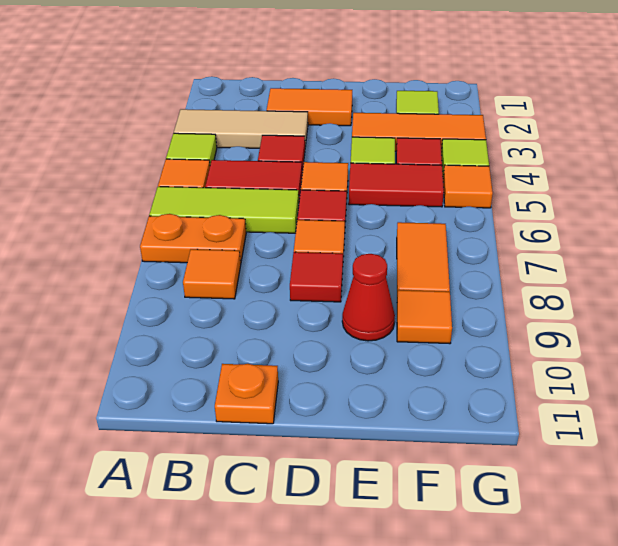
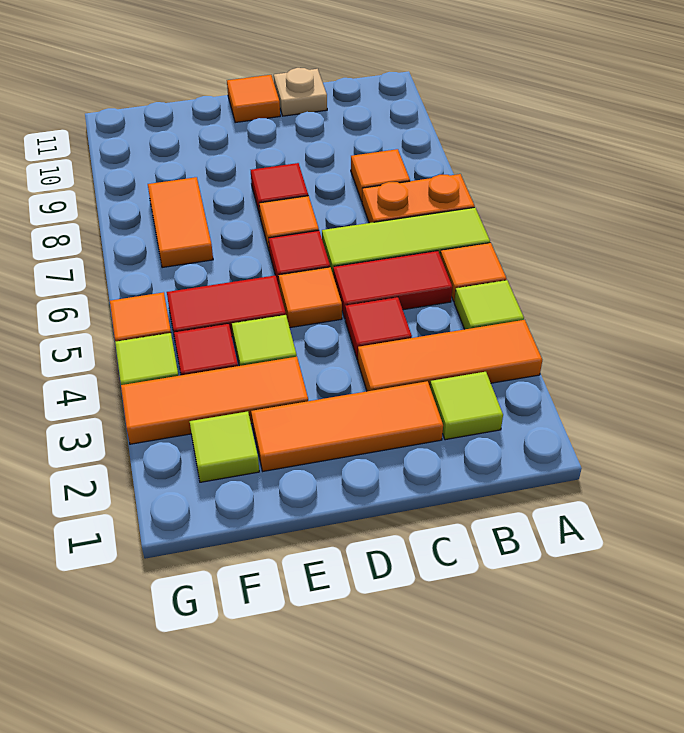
tan 1x3 tile [174,109,308,148] -> orange 1x3 tile [358,320,542,391]
none -> lime 1x1 tile [430,372,503,440]
orange 1x2 tile [267,88,352,126] -> orange 1x3 tile [251,381,443,471]
orange 1x1 plate [215,364,278,424] -> tan 1x1 plate [274,68,327,116]
red 1x1 cone [342,254,395,341] -> none
orange 1x1 tile [397,290,452,344] -> orange 1x1 tile moved to [227,75,280,123]

